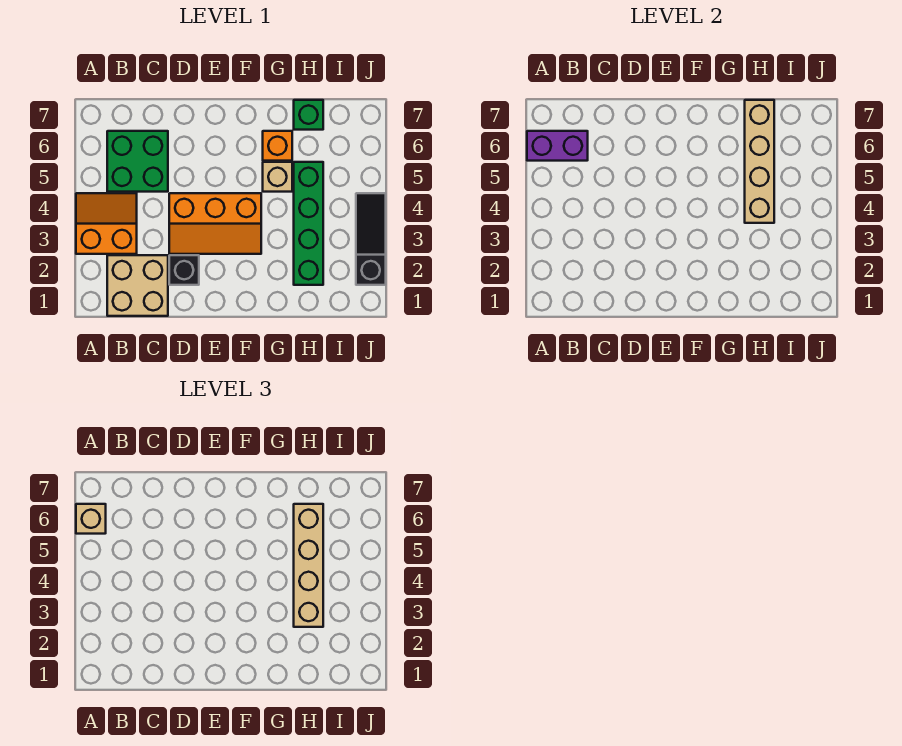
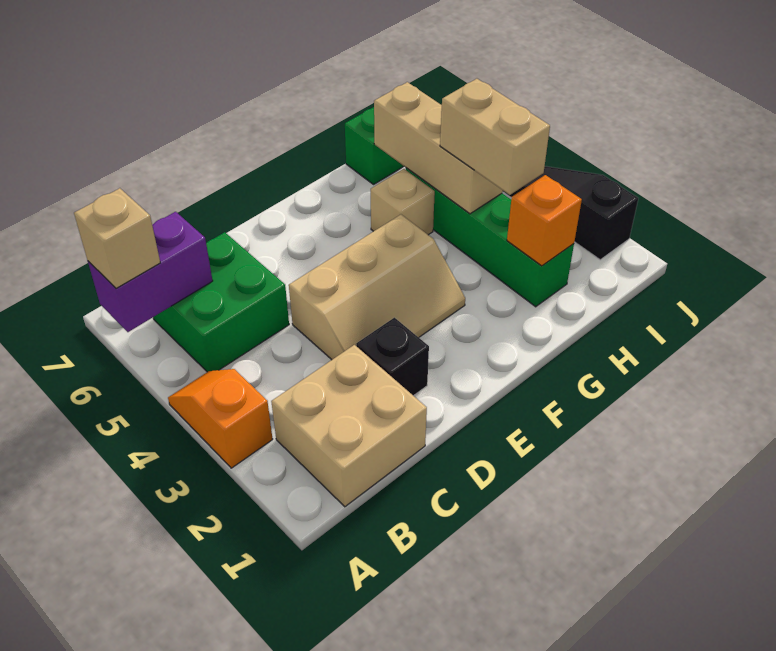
orange 2x2 slope [76,193,137,254] -> orange 1x2 slope [168,369,273,468]
orange 2x3 slope [169,193,261,254] -> tan 2x3 slope [289,215,465,360]
orange 1x1 brick [263,131,292,161] -> orange 1x1 brick moved to [507,175,582,266]
tan 1x4 brick [294,504,323,627] -> tan 1x2 brick [440,79,550,195]
tan 1x4 brick [745,100,774,223] -> tan 1x3 brick [374,82,503,214]

